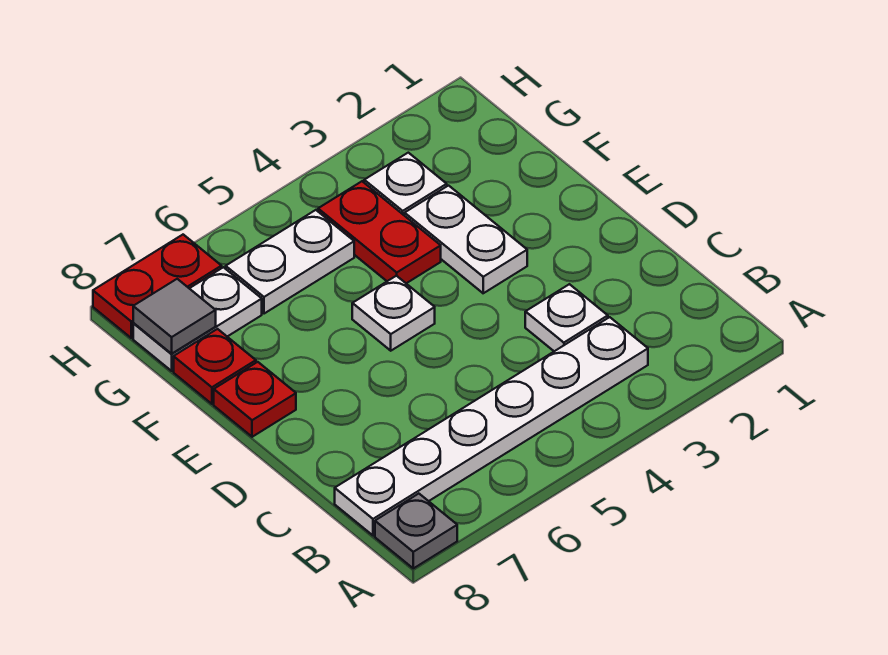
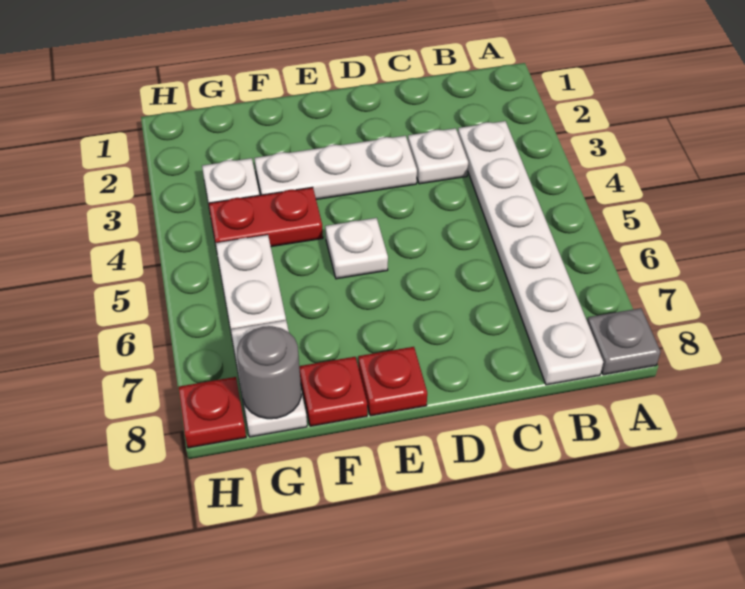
white 1x2 plate [405,186,527,293] -> white 1x3 plate [254,136,417,199]
grey 1x1 tile [133,279,216,354] -> grey 1x1 round brick [237,326,301,419]
red 1x2 plate [93,235,222,338] -> red 1x1 plate [178,377,246,448]

